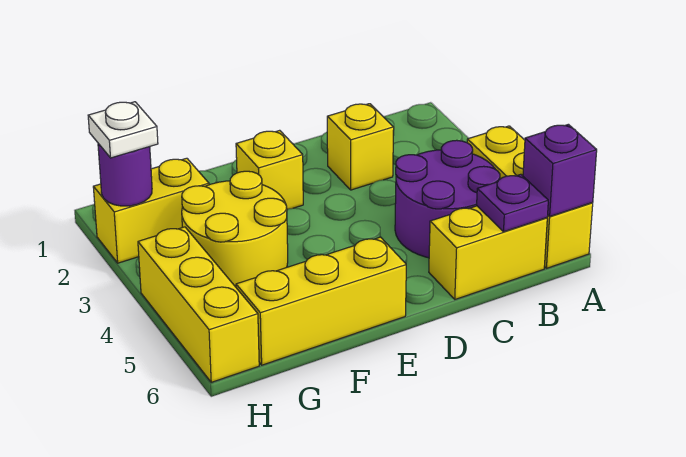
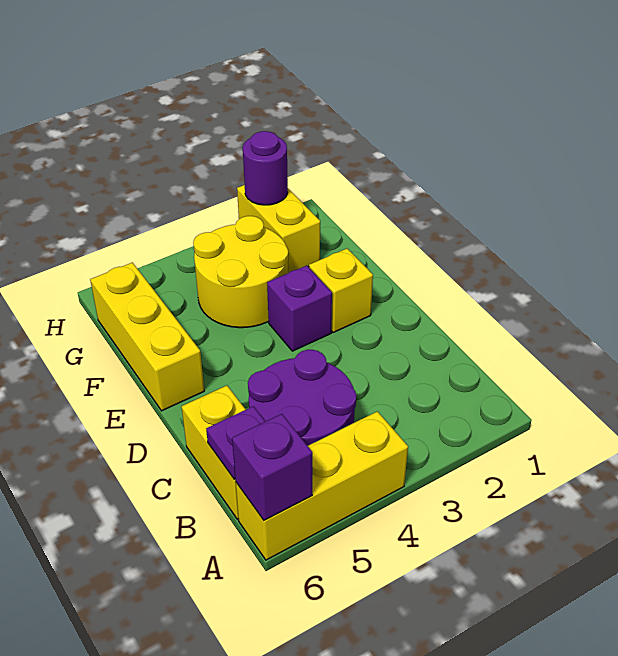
yellow 1x1 brick [327,104,394,190] -> none
none -> purple 1x1 brick [267,266,332,351]
white 1x1 plate [88,102,158,158] -> none
yellow 1x3 brick [138,227,259,382] -> none

